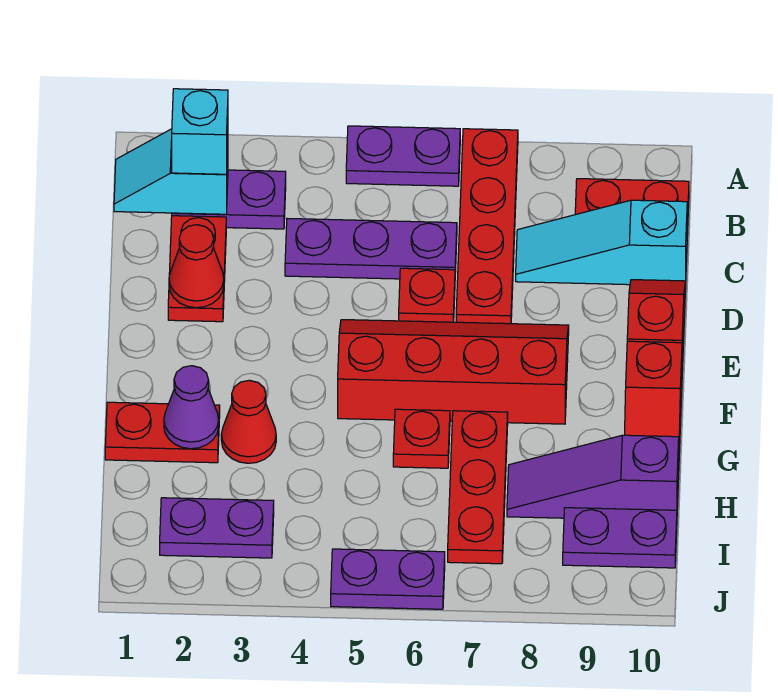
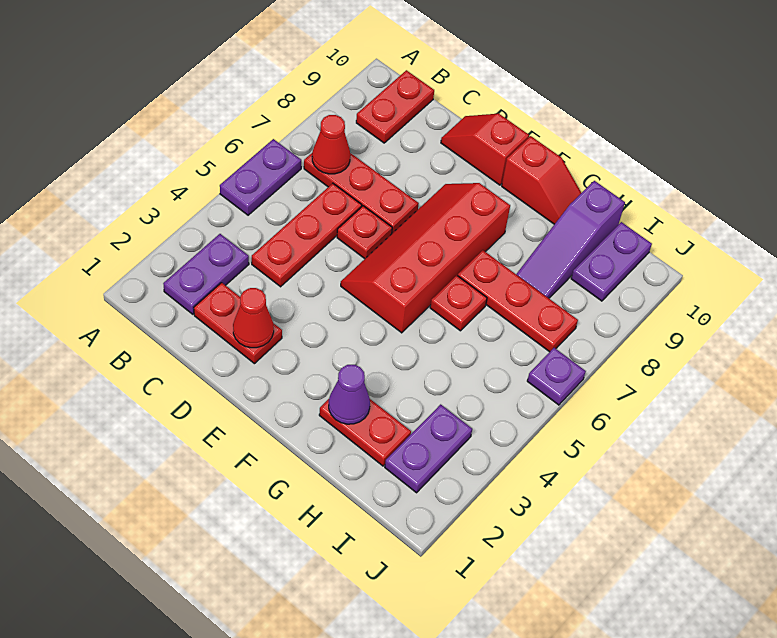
red 1x4 plate [456,129,518,324] -> red 1x3 plate [304,153,419,233]
cyan 1x2 slope [114,129,228,214] -> none
cyan 1x1 brick [172,89,228,174] -> none
purple 1x3 plate [285,218,457,279] -> red 1x3 plate [252,183,362,287]
cyan 1x3 slope [516,200,687,285] -> none
red 1x2 plate [105,402,220,463] -> red 1x2 plate turned to [319,399,411,466]
red 1x1 cone [221,380,276,463] -> red 1x1 cone moved to [312,115,350,174]
purple 1x2 plate [331,549,445,609] -> purple 1x1 plate [527,348,586,405]

